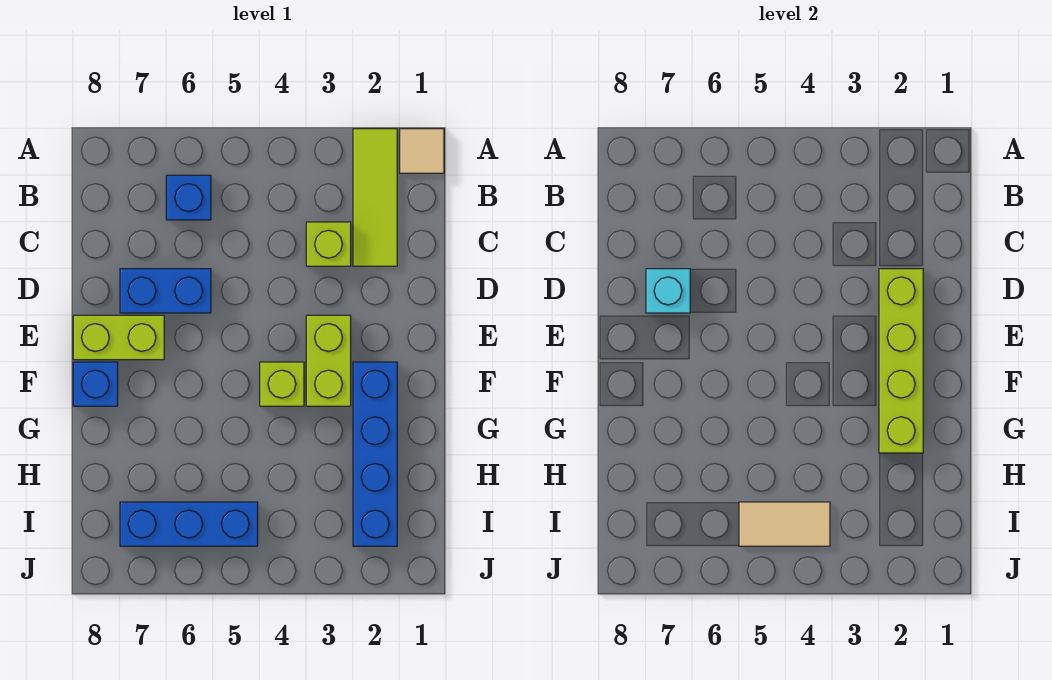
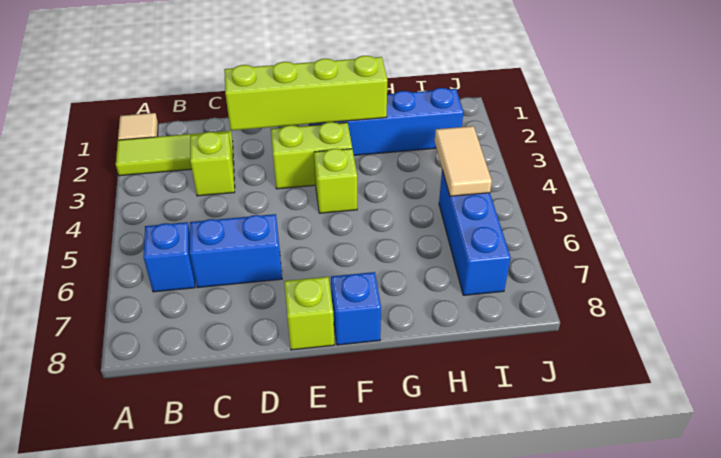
blue 1x2 brick [120,269,211,313] -> blue 1x2 brick turned to [190,214,282,288]
cyan 1x1 brick [646,269,690,313] -> none
lime 1x2 brick [73,315,164,360] -> lime 1x1 brick [284,277,335,350]

